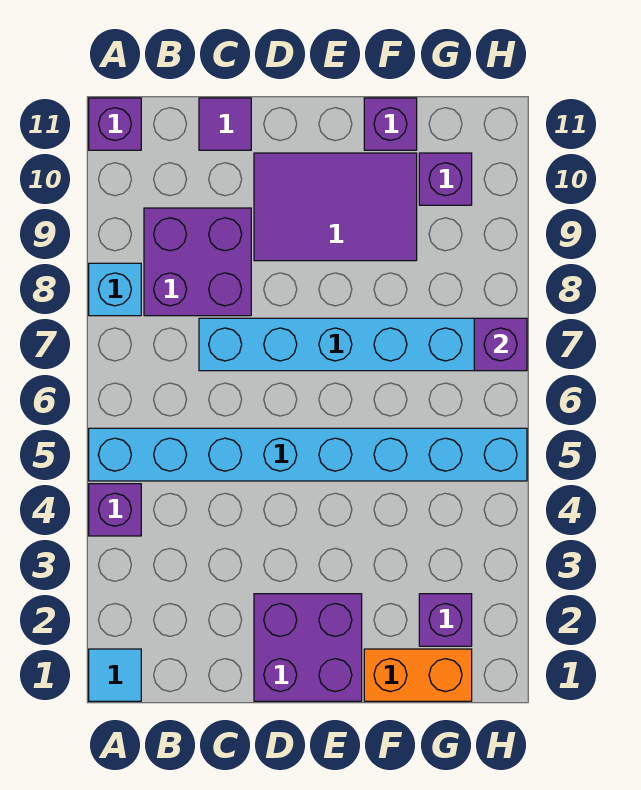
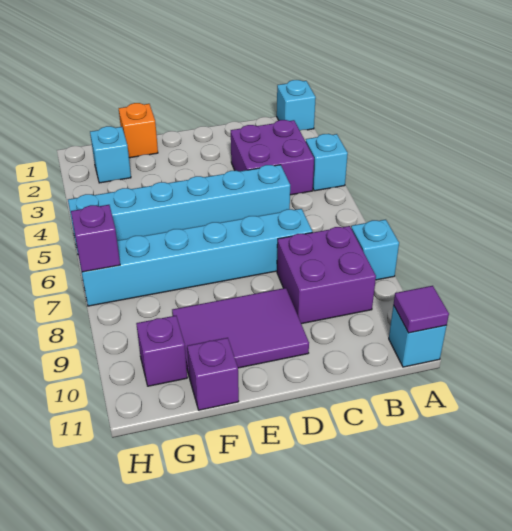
cyan 1x1 tile [89,649,141,701] -> cyan 1x1 brick [277,80,316,130]
purple 1x1 brick [89,484,141,536] -> cyan 1x1 brick [306,134,348,191]
cyan 1x8 brick [89,428,527,481] -> cyan 1x6 brick [68,165,290,253]
purple 1x1 brick [89,98,141,150] -> cyan 1x1 brick [389,305,446,367]
purple 1x1 tile [199,98,251,150] -> purple 1x1 tile moved to [393,286,449,333]
purple 2x2 brick [254,594,362,701] -> purple 2x2 brick moved to [231,120,314,195]
orange 1x2 brick [364,649,472,701] -> orange 1x1 brick [119,103,158,158]
purple 1x1 brick [419,594,472,646] -> cyan 1x1 brick [90,126,131,183]

